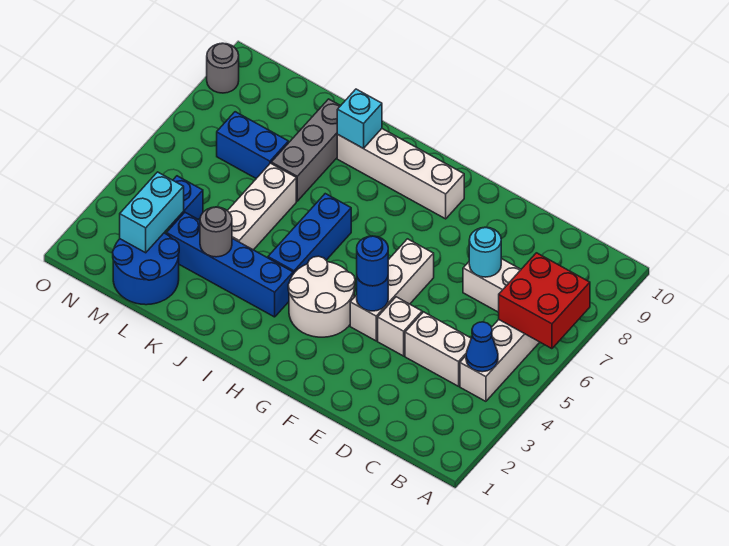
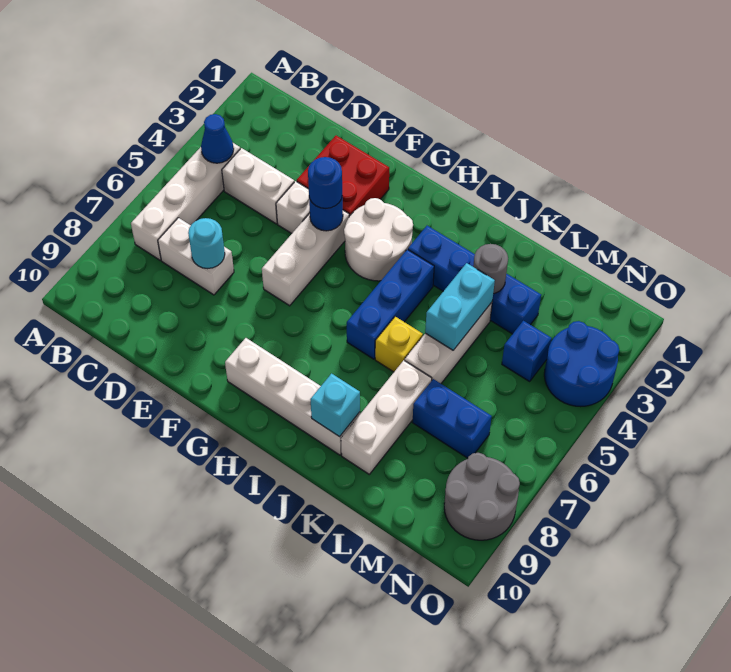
red 2x2 brick [499,253,590,349] -> red 2x2 brick moved to [297,136,389,216]
none -> yellow 1x1 brick [375,317,423,372]
grey 1x3 brick [271,99,340,201] -> white 1x3 brick [341,360,432,474]
blue 2x2 round brick [113,233,179,305] -> blue 2x2 round brick moved to [544,321,619,407]
cyan 1x2 brick [120,172,184,253] -> cyan 1x2 brick moved to [425,263,495,350]
grey 1x1 round brick [207,43,239,93] -> grey 2x2 round brick [444,453,520,540]

